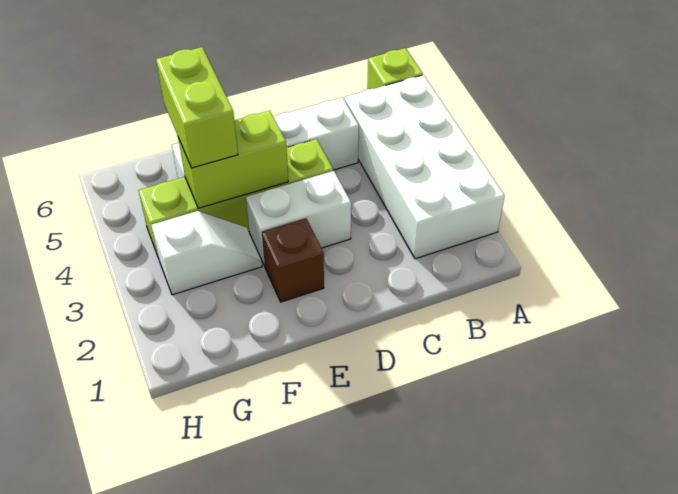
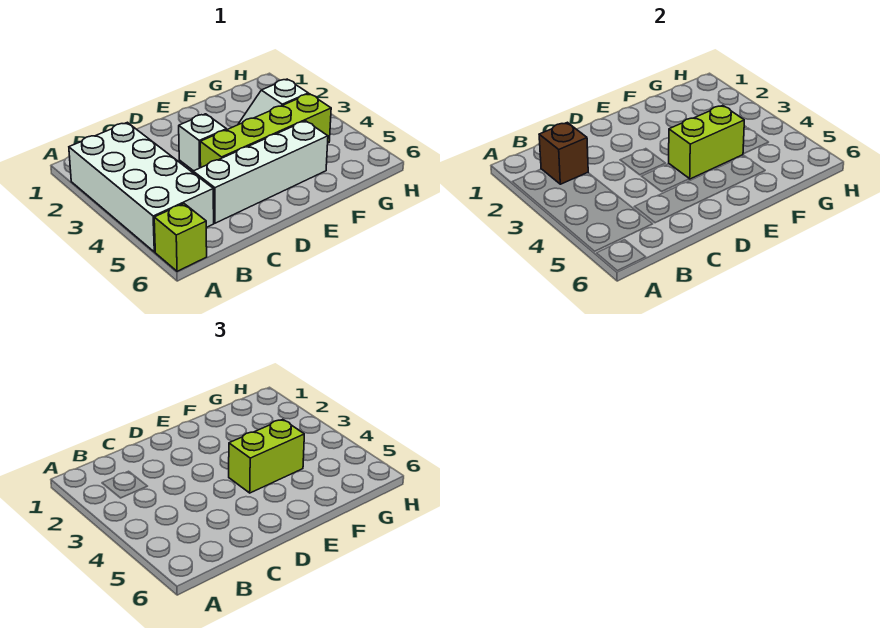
white 1x2 brick [246,171,351,266] -> white 1x1 brick [179,114,226,171]
brown 1x1 brick [262,218,324,302] -> brown 1x1 brick moved to [539,122,588,184]
lime 1x2 brick [156,47,238,168] -> lime 1x2 brick turned to [229,419,304,493]

